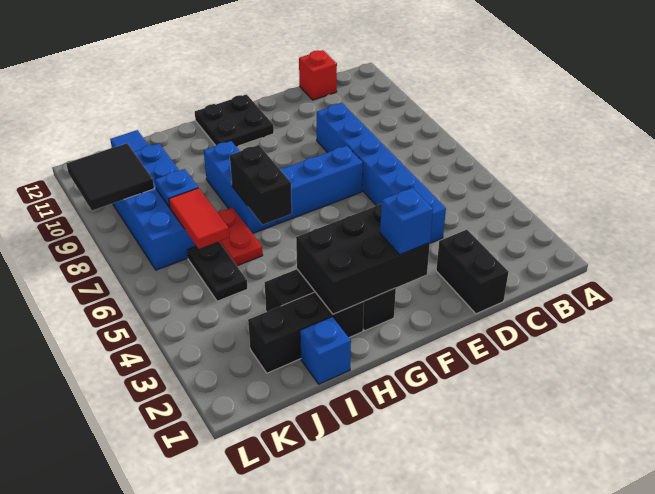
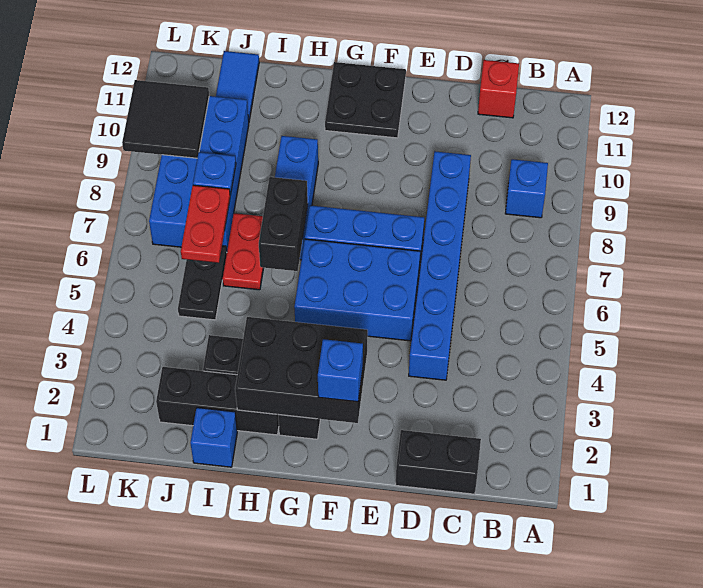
none -> blue 1x1 brick [505,159,548,218]
black 1x2 brick [436,230,508,314] -> black 1x2 brick turned to [396,430,481,494]
none -> blue 2x3 brick [294,239,420,341]
red 1x2 tile [169,188,229,249] -> red 1x2 plate [181,185,230,263]

